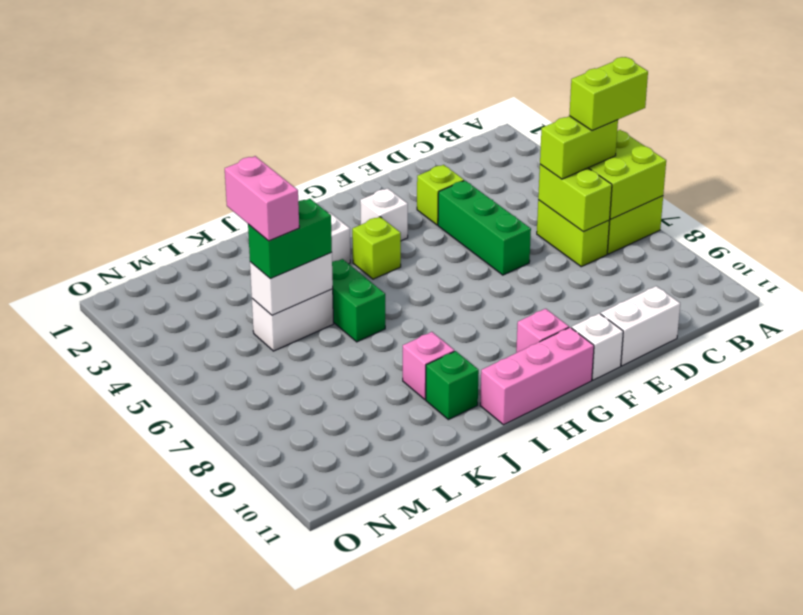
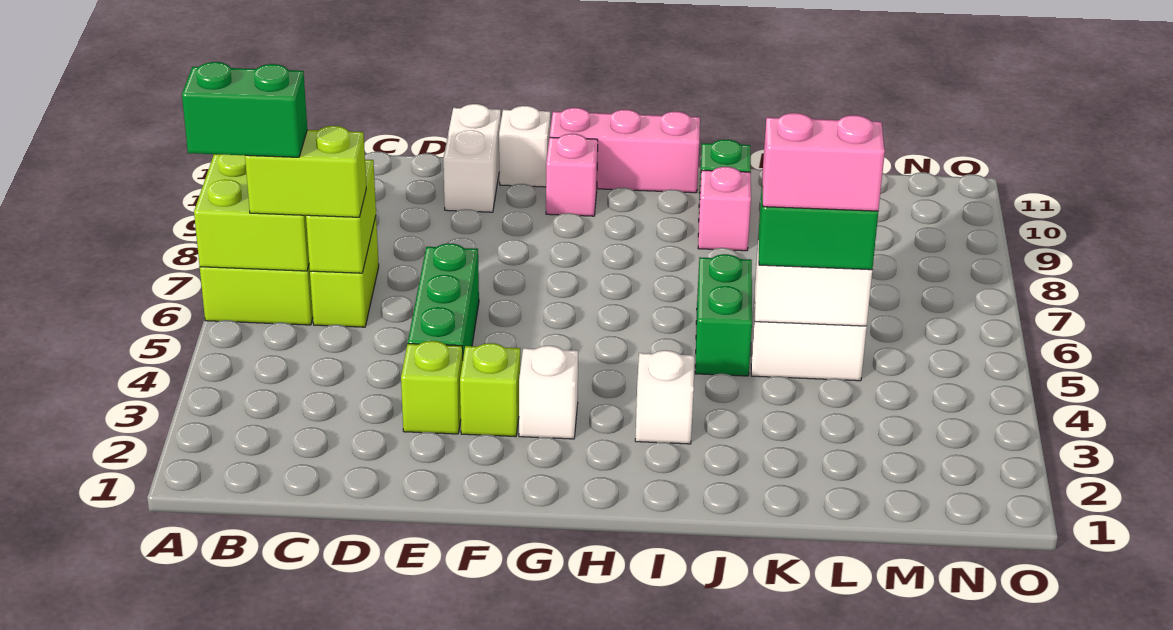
lime 1x2 brick [569,57,648,131] -> green 1x2 brick [182,62,307,157]
white 1x2 brick [601,286,680,366] -> white 1x2 brick turned to [443,104,501,212]
lime 1x1 brick [352,217,401,279] -> lime 1x1 brick moved to [460,343,520,437]
pink 1x2 brick [225,156,299,241] -> pink 1x2 brick turned to [762,113,885,211]

